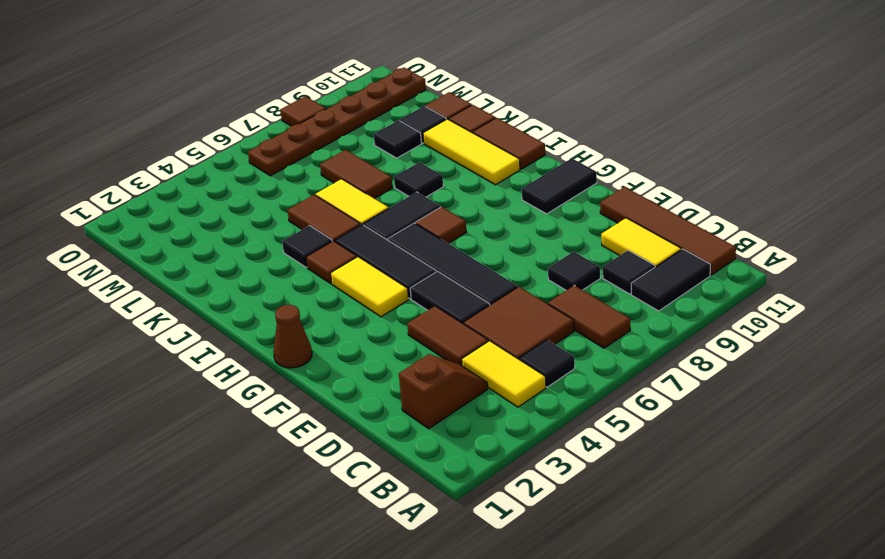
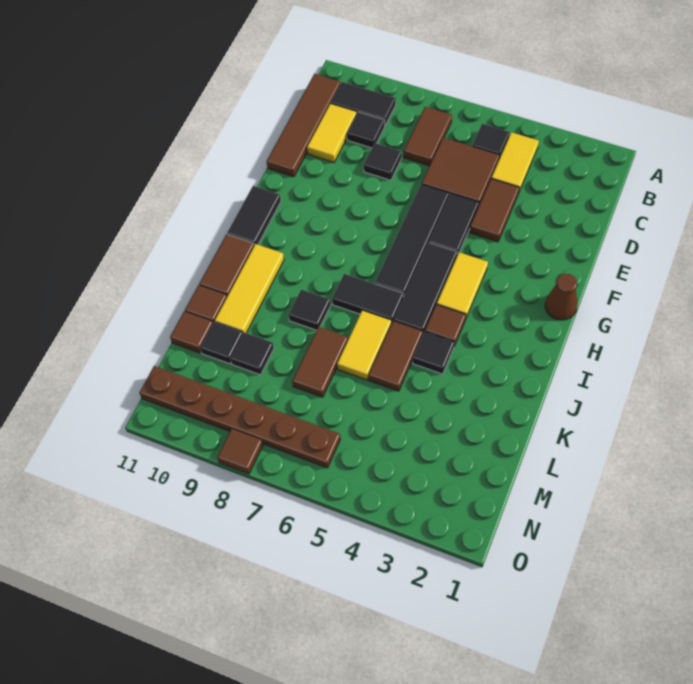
brown 1x2 slope [399,354,488,429] -> none
black 1x2 tile [522,158,597,214] -> black 1x2 tile turned to [227,186,281,245]
brown 1x1 tile [416,207,466,244] -> none

